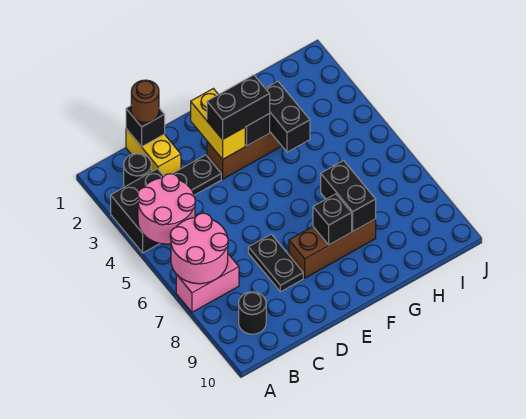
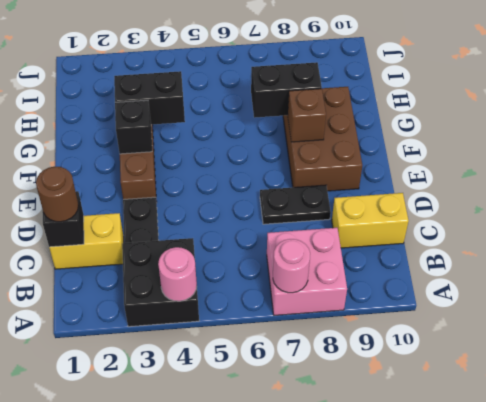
pink 2x2 round brick [138,174,195,244] -> pink 1x1 round brick [158,247,197,301]
pink 2x2 round brick [170,213,228,284] -> pink 1x1 round brick [273,239,310,293]
pink 1x2 brick [176,254,239,312] -> pink 2x2 brick [267,228,347,315]
black 1x1 round brick [124,153,151,187] -> none
black 1x1 round brick [239,292,266,334] -> none
yellow 1x2 brick [191,89,245,159] -> yellow 1x2 brick moved to [332,193,409,248]
black 1x2 brick [207,75,270,140] -> none
brown 1x3 brick [289,219,376,278] -> brown 2x3 brick [283,87,362,191]
black 1x1 brick [313,194,352,245] -> brown 1x1 brick [288,89,326,142]

